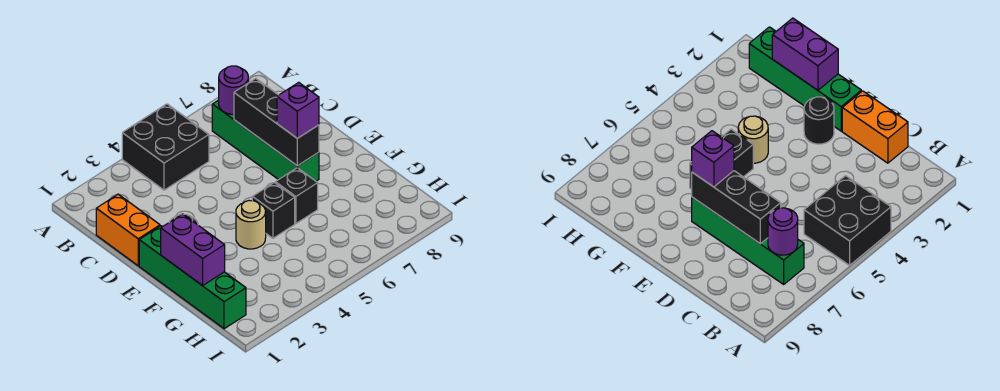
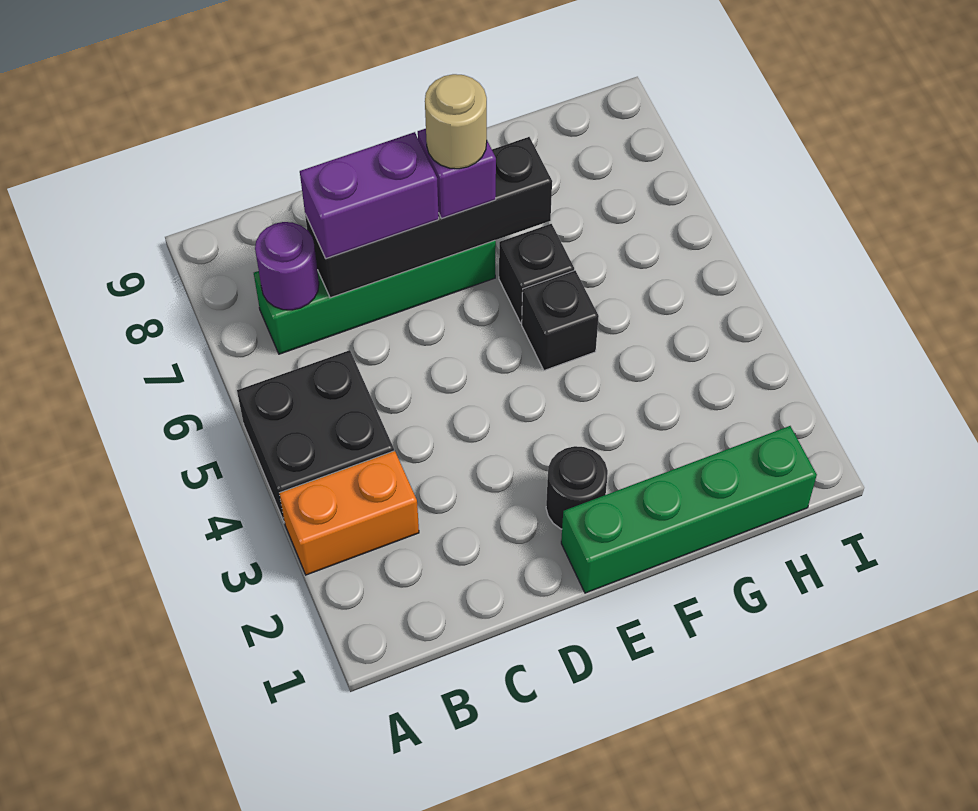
orange 1x2 brick [96,194,160,266] -> orange 1x2 brick moved to [279,451,419,575]
black 1x3 brick [234,78,319,166] -> black 1x4 brick [305,137,552,298]
purple 1x2 brick [161,214,225,286] -> purple 1x2 brick moved to [300,132,439,259]
tan 1x1 round brick [236,201,266,249] -> tan 1x1 round brick moved to [425,74,487,169]

